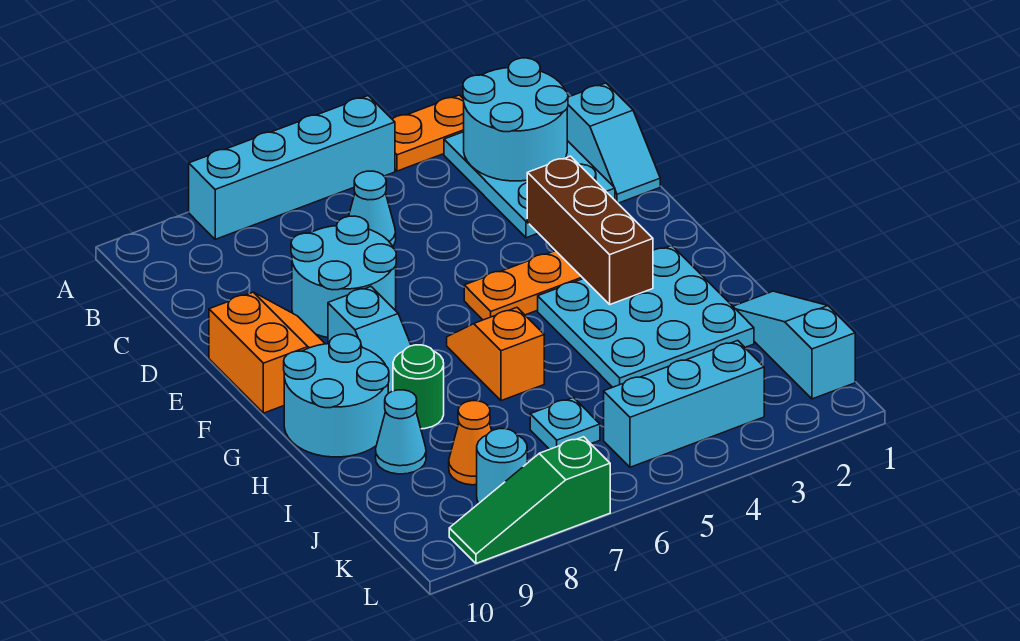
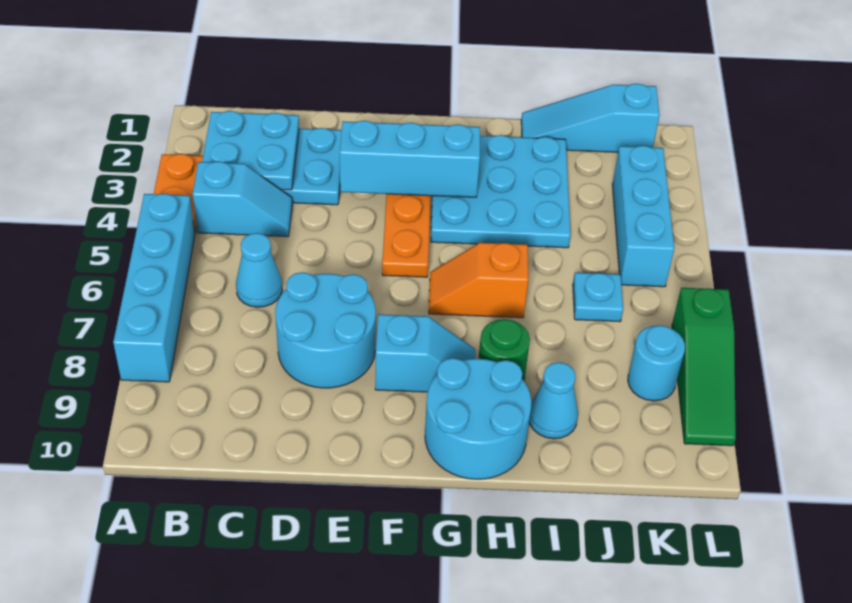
cyan 2x2 round brick [463,58,568,181] -> cyan 2x2 plate [202,111,299,190]
cyan 1x2 slope [567,83,660,203] -> cyan 1x2 slope moved to [193,162,292,237]
brown 1x3 brick [527,156,653,304] -> cyan 1x3 brick [340,121,480,197]
orange 2x2 slope [209,292,325,413] -> none
orange 1x1 cone [449,401,492,485] -> none

